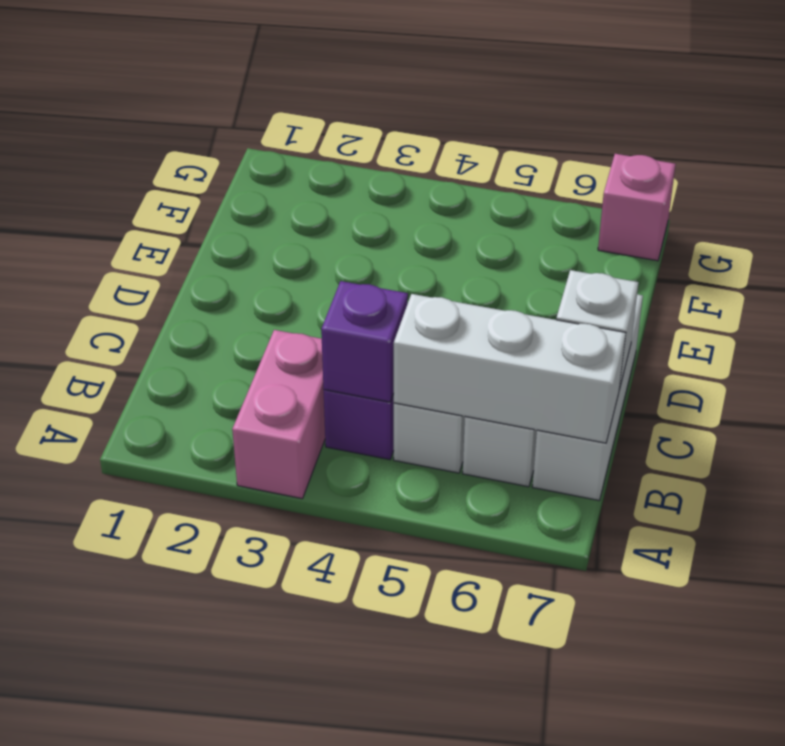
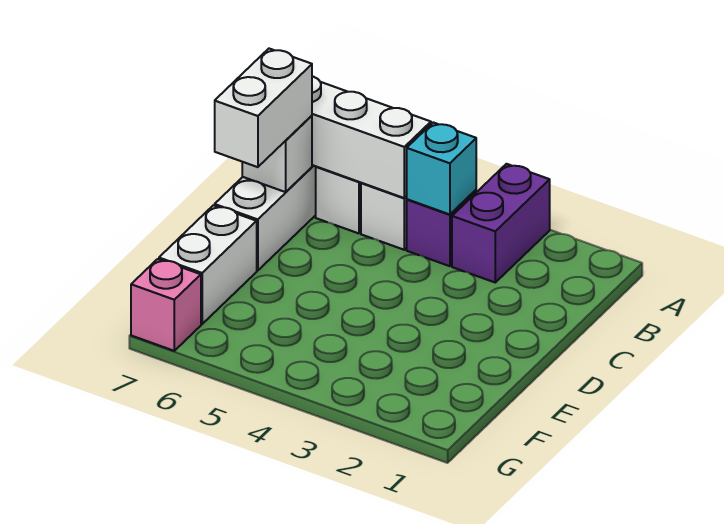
pink 1x2 brick [232,330,325,499] -> purple 1x2 brick [452,164,550,282]
purple 1x1 brick [321,281,408,402] -> cyan 1x1 brick [406,122,476,214]
none -> white 1x2 brick [215,49,312,167]
none -> white 1x2 brick [159,205,257,324]

